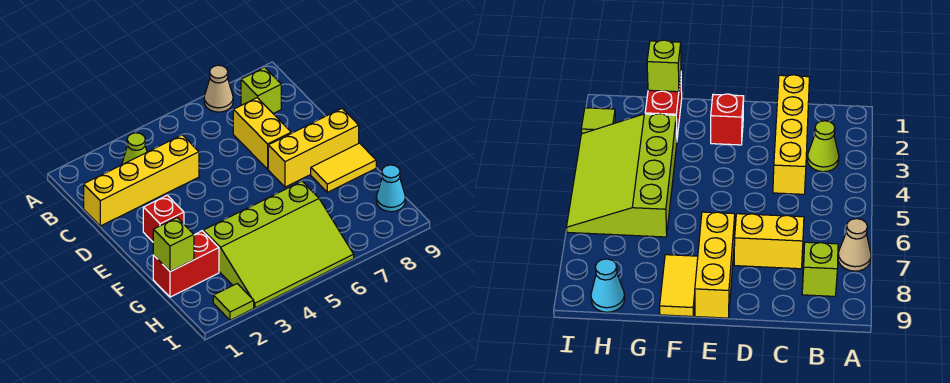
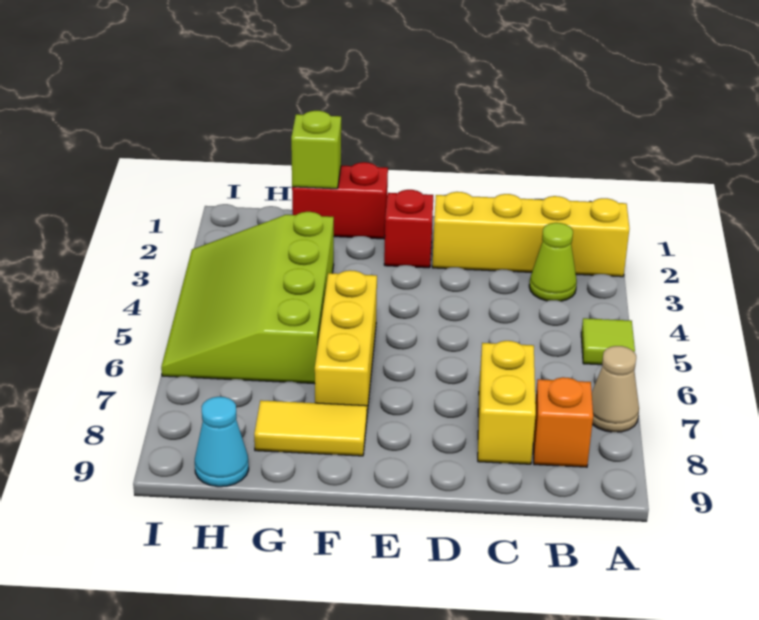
lime 1x1 brick [241,67,281,114] -> orange 1x1 brick [533,377,593,467]
yellow 1x4 brick [84,135,199,226] -> yellow 1x4 brick turned to [432,192,629,277]
yellow 1x2 brick [233,98,291,169] -> yellow 1x2 brick turned to [478,341,536,464]
yellow 1x3 brick [268,109,359,187] -> yellow 1x3 brick moved to [315,270,377,413]
yellow 1x2 tile [311,143,376,192] -> yellow 1x2 tile turned to [254,400,367,456]
red 1x2 brick [153,231,219,297] -> red 1x2 brick turned to [292,162,388,239]
lime 1x1 tile [213,284,254,320] -> lime 1x1 tile moved to [581,318,635,365]

